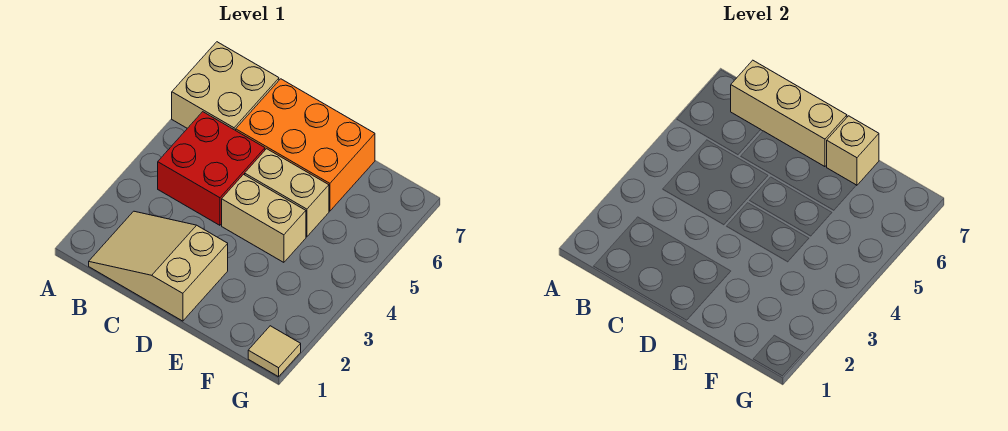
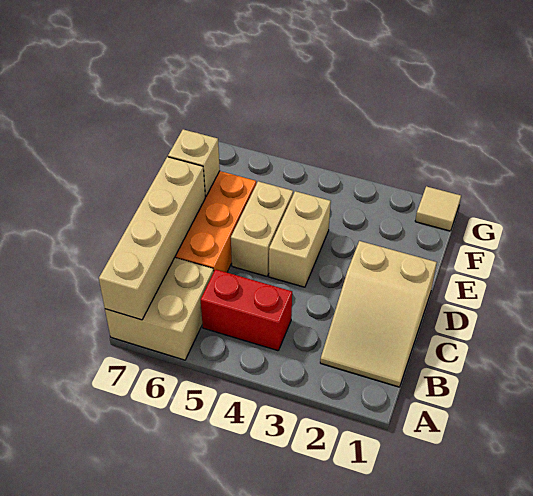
red 2x2 brick [158,112,265,225] -> red 1x2 brick [201,269,292,351]
tan 1x3 brick [731,60,847,167] -> tan 1x4 brick [99,157,205,320]

